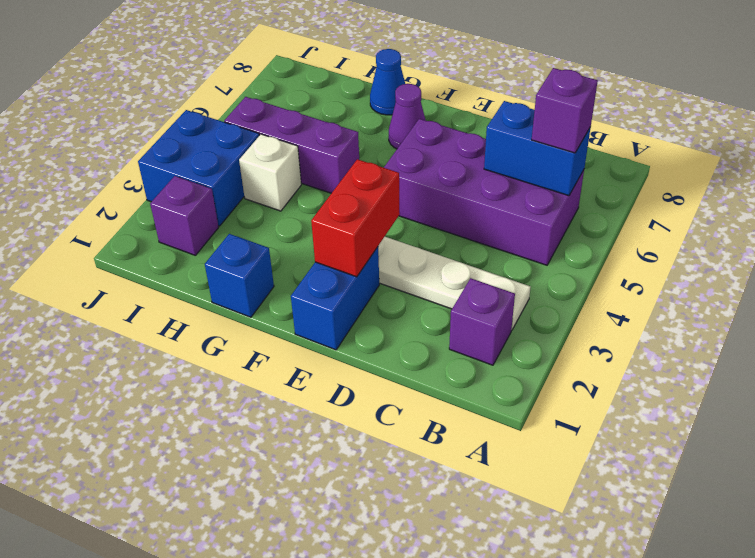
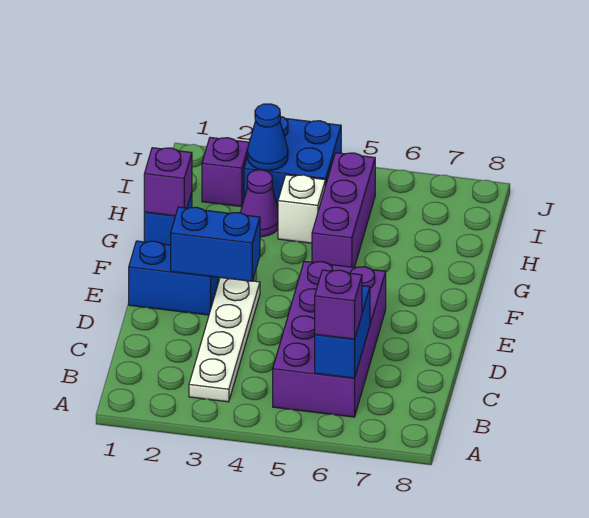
purple 1x1 brick [449,278,515,365] -> purple 1x1 brick moved to [144,148,192,216]
red 1x2 brick [311,159,400,277] -> blue 1x2 brick [171,207,260,281]
purple 1x1 cone [389,84,425,149] -> purple 1x1 cone moved to [241,170,278,237]
blue 1x1 cone [370,49,405,115] -> blue 1x1 cone moved to [248,104,288,170]

